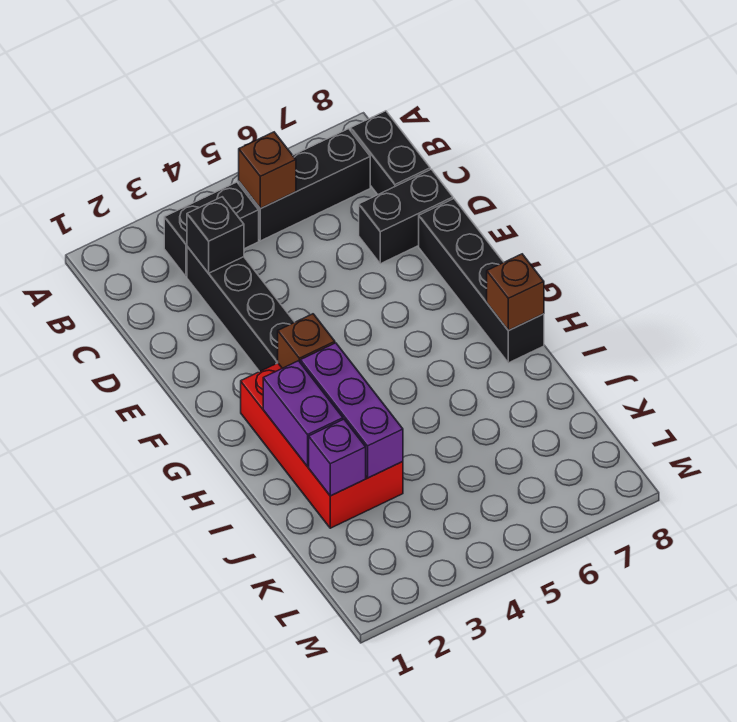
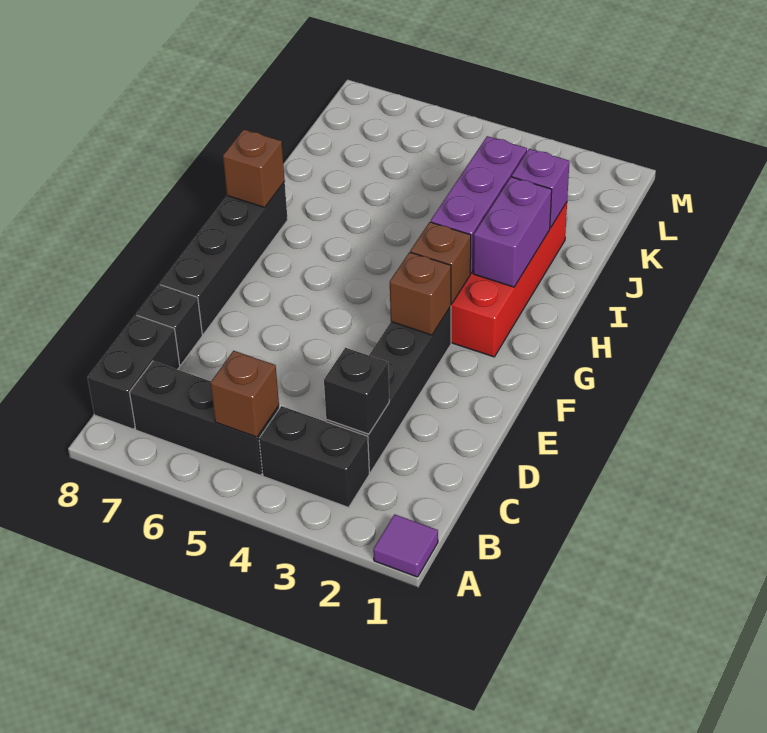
none -> purple 1x1 tile [373,514,438,577]
black 1x2 brick [359,169,453,264] -> black 1x1 brick [137,285,202,365]
none -> brown 1x1 brick [390,252,451,335]

